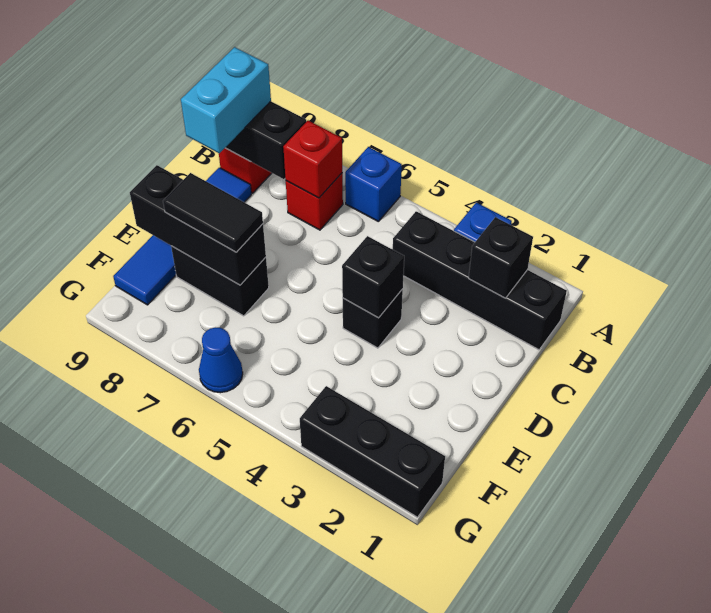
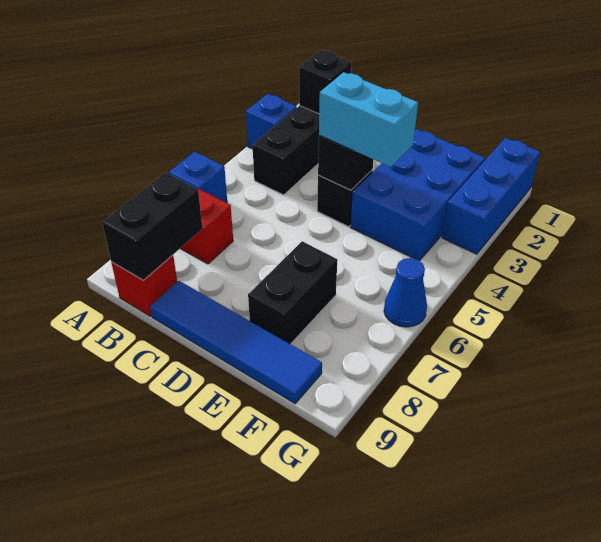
red 1x1 brick [283,121,342,198] -> none
cyan 1x2 brick [181,47,271,153] -> cyan 1x2 brick moved to [319,72,418,167]
none -> blue 2x3 brick [351,129,485,261]
black 1x3 brick [130,165,266,285] -> none
black 1x2 tile [163,173,263,252] -> none
black 1x3 brick [300,386,445,517] -> blue 1x3 brick [442,138,540,254]

